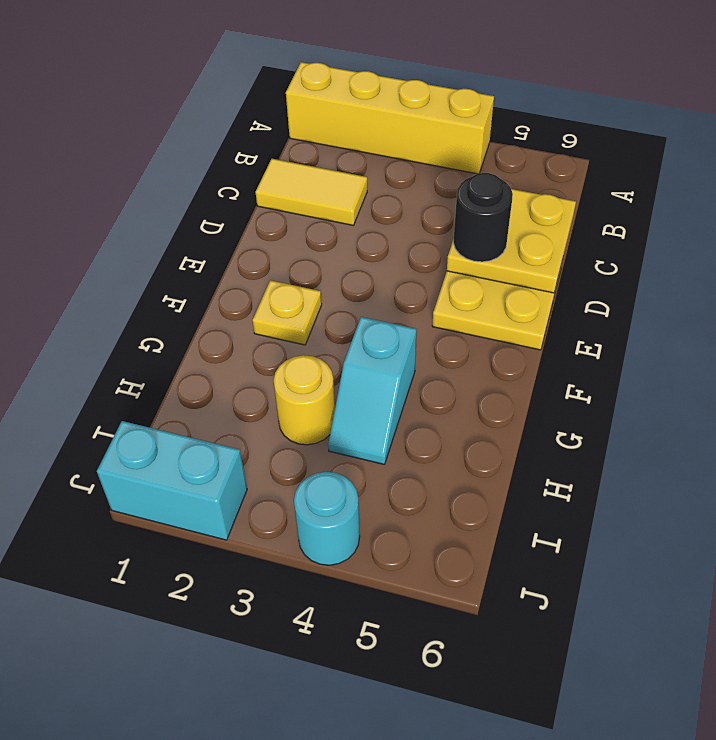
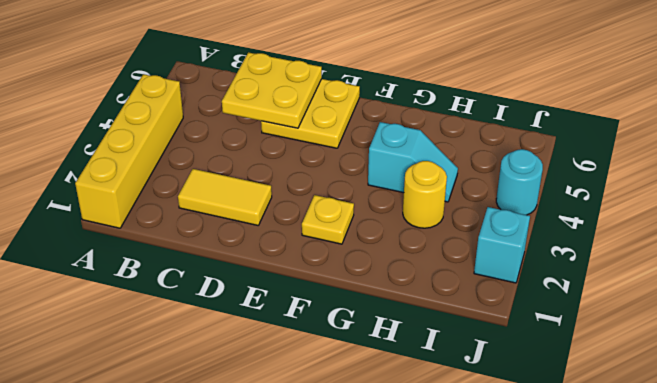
yellow 1x2 tile [256,159,367,225] -> yellow 1x2 tile turned to [178,169,272,225]
black 1x1 round brick [453,173,513,262] -> none
cyan 1x2 brick [97,421,247,540] -> cyan 1x1 brick [474,207,530,283]

